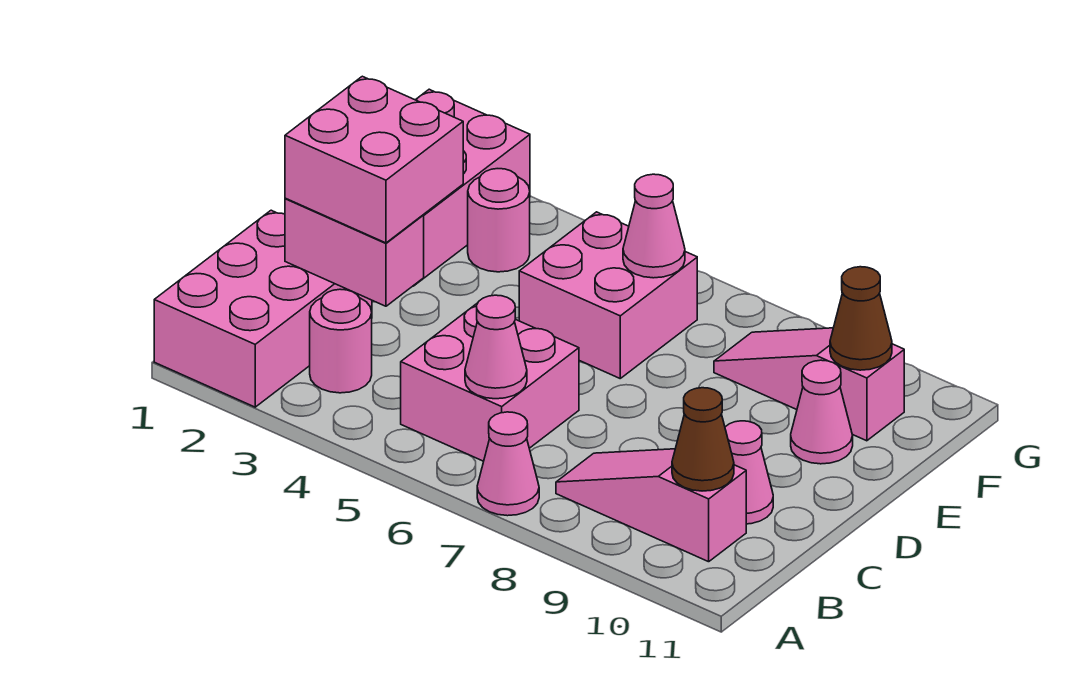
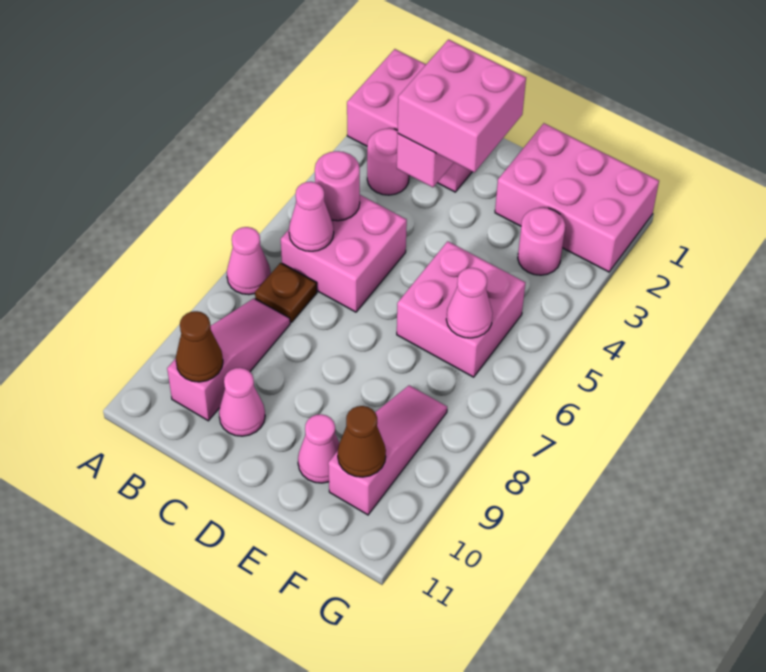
none -> pink 1x1 round brick [315,151,360,221]
none -> brown 1x1 plate [255,263,317,322]

